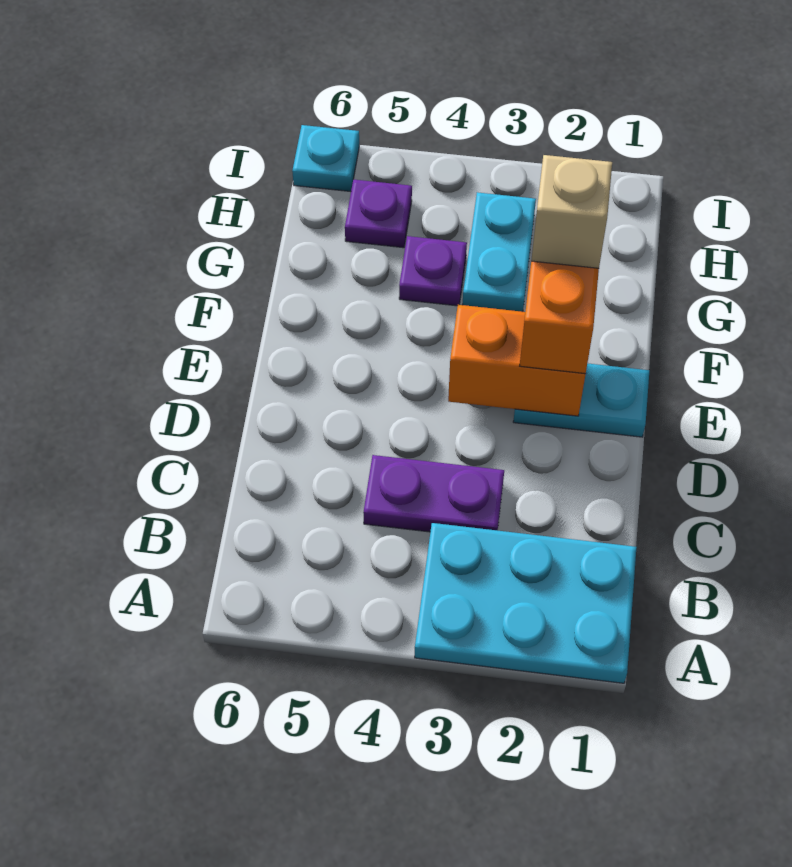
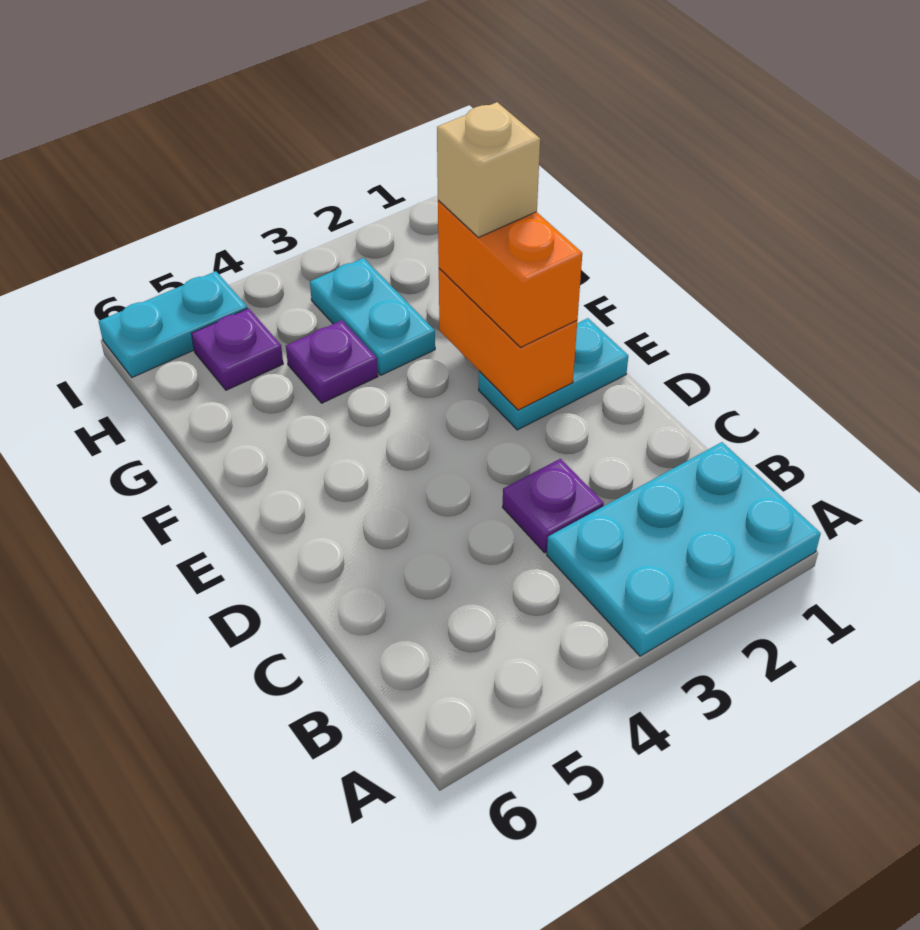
purple 1x2 plate [363,455,504,532] -> purple 1x1 plate [503,459,604,553]
orange 1x2 brick [448,305,586,416] -> orange 1x2 brick turned to [439,269,577,410]
cyan 1x1 plate [292,125,359,191] -> cyan 1x2 plate [99,271,247,377]

